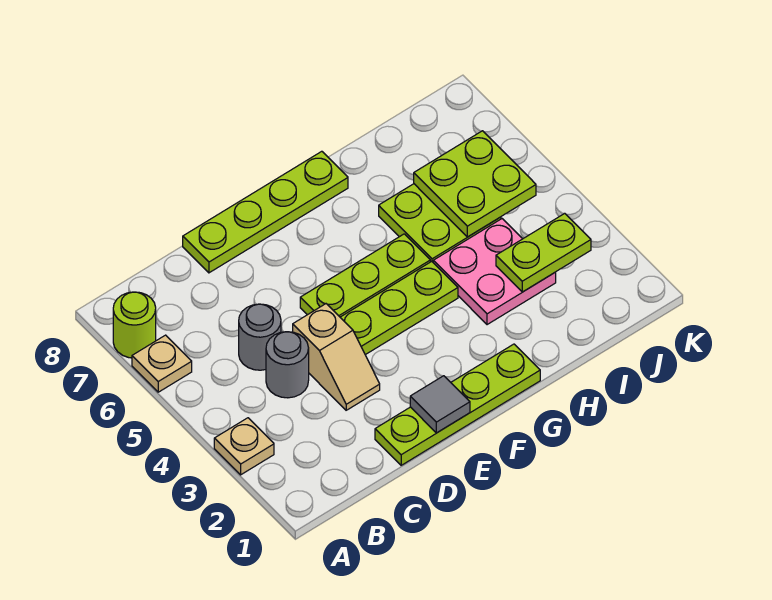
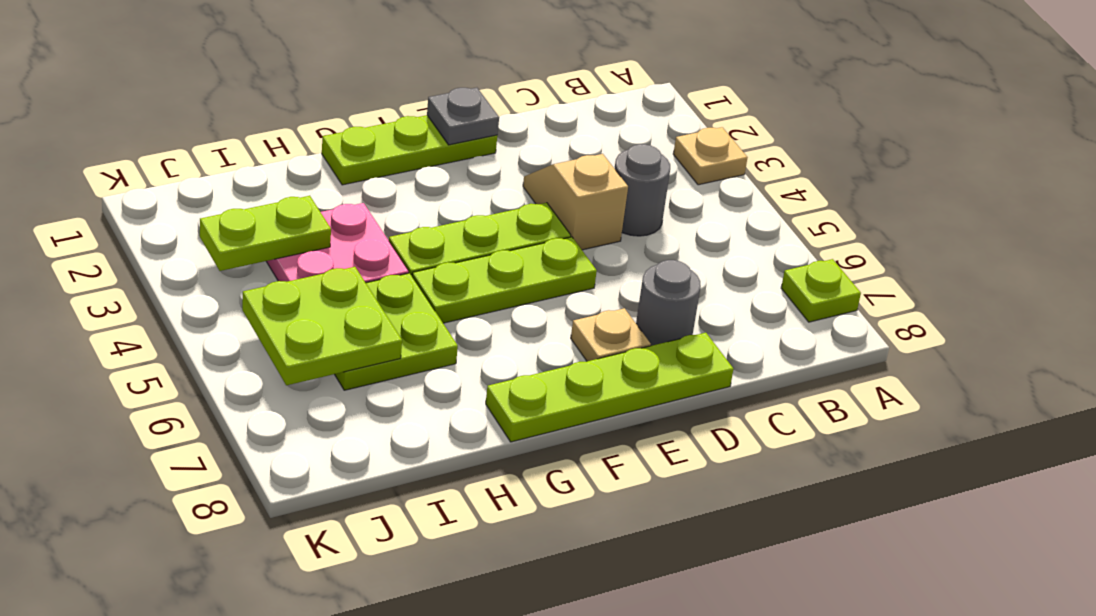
tan 1x1 plate [132,335,192,392] -> tan 1x1 plate moved to [571,308,651,361]
lime 1x1 round brick [113,292,156,358] -> lime 1x1 plate [781,259,861,322]
grey 1x1 round brick [239,304,281,370] -> grey 1x1 round brick moved to [636,260,701,346]
lime 1x4 plate [375,344,540,465] -> lime 1x3 plate [322,115,497,185]
grey 1x1 tile [410,376,470,433] -> grey 1x1 plate [427,88,499,145]

